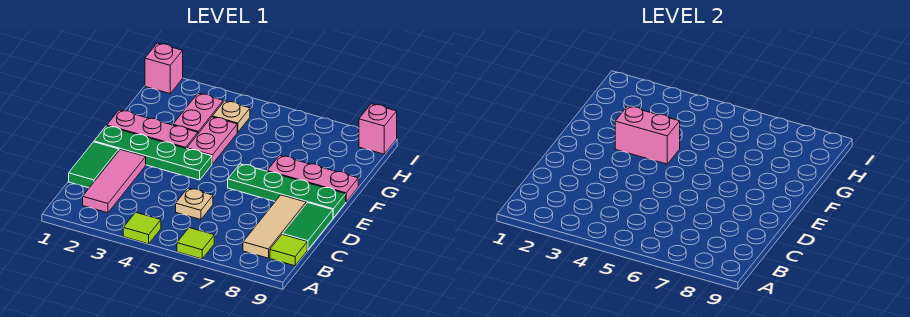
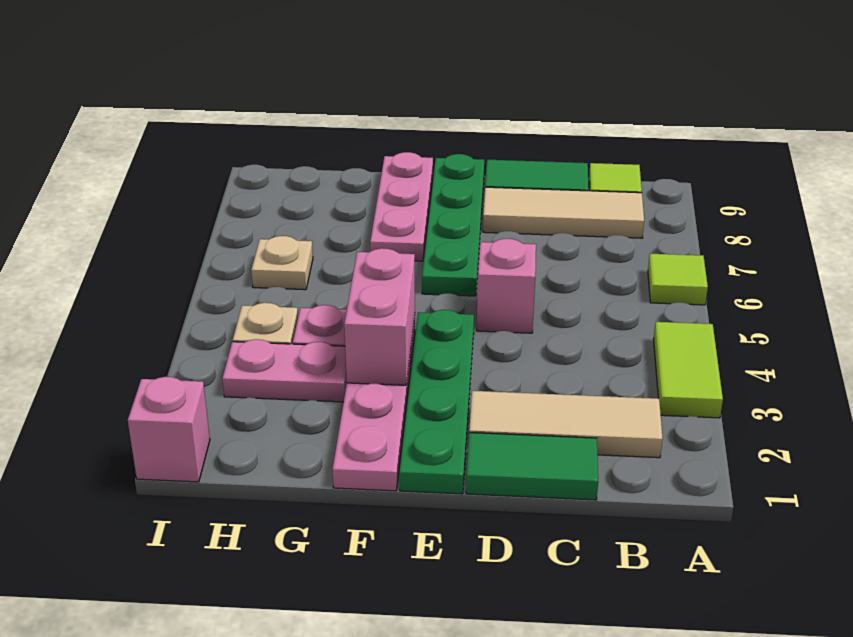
lime 1x1 tile [123,212,161,244] -> lime 1x2 tile [654,322,723,418]
pink 1x3 tile [83,149,146,213] -> tan 1x3 tile [469,391,663,458]
tan 1x1 plate [176,188,213,220] -> tan 1x1 plate moved to [251,236,313,290]
pink 1x1 brick [359,104,397,154] -> pink 1x1 brick moved to [477,239,536,333]

